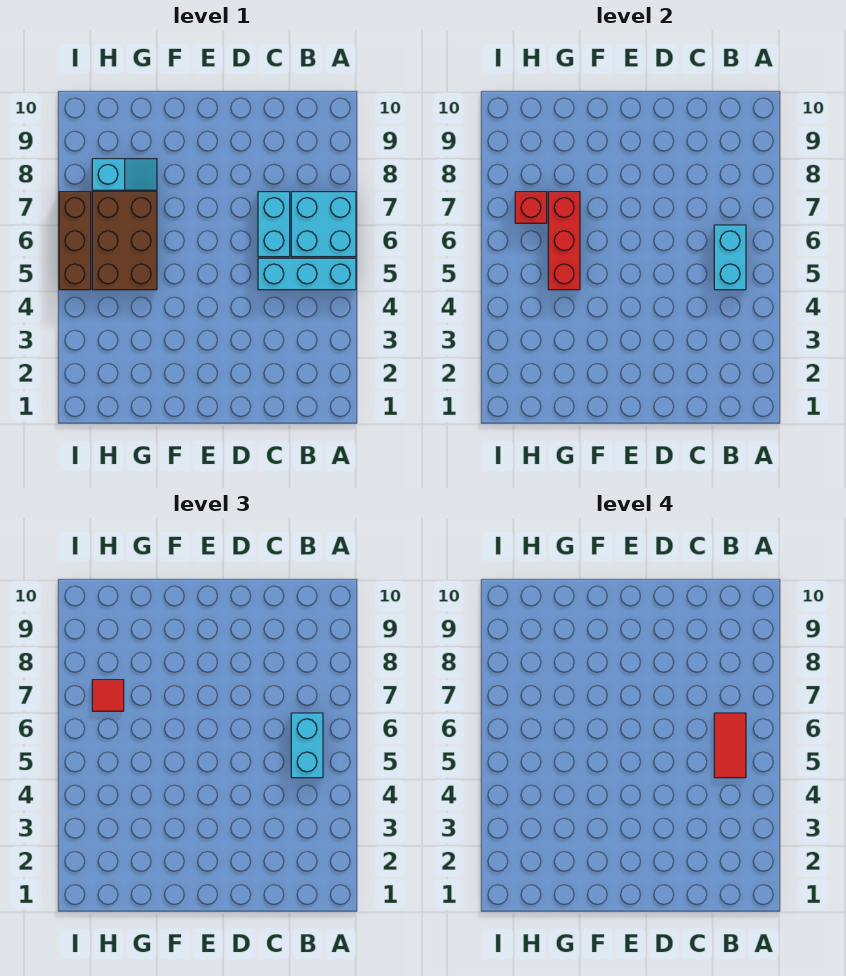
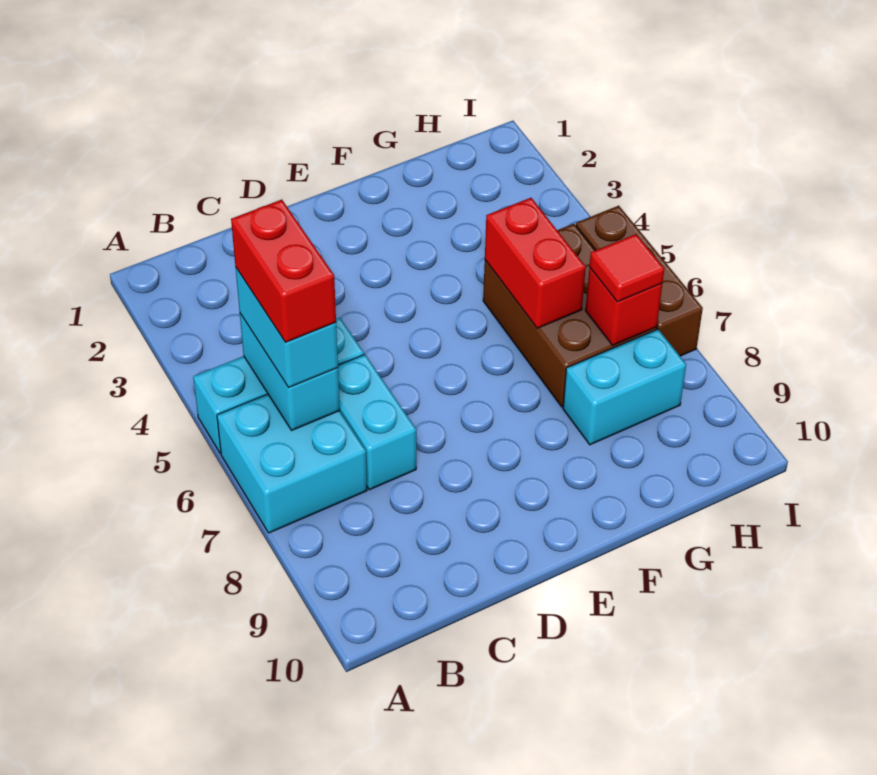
red 1x2 tile [714,713,746,778] -> red 1x2 brick [231,200,336,342]
red 1x3 brick [548,192,580,290] -> red 1x2 brick [485,198,586,328]
cyan 1x2 slope [92,159,157,190] -> cyan 1x2 brick [563,329,686,445]

